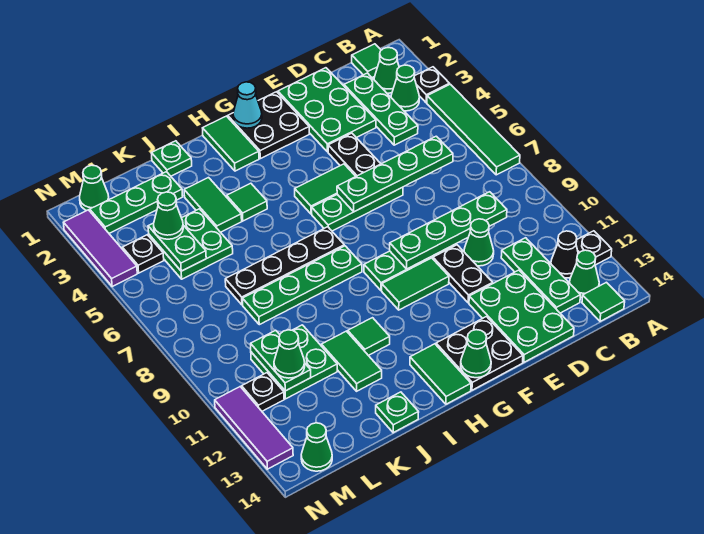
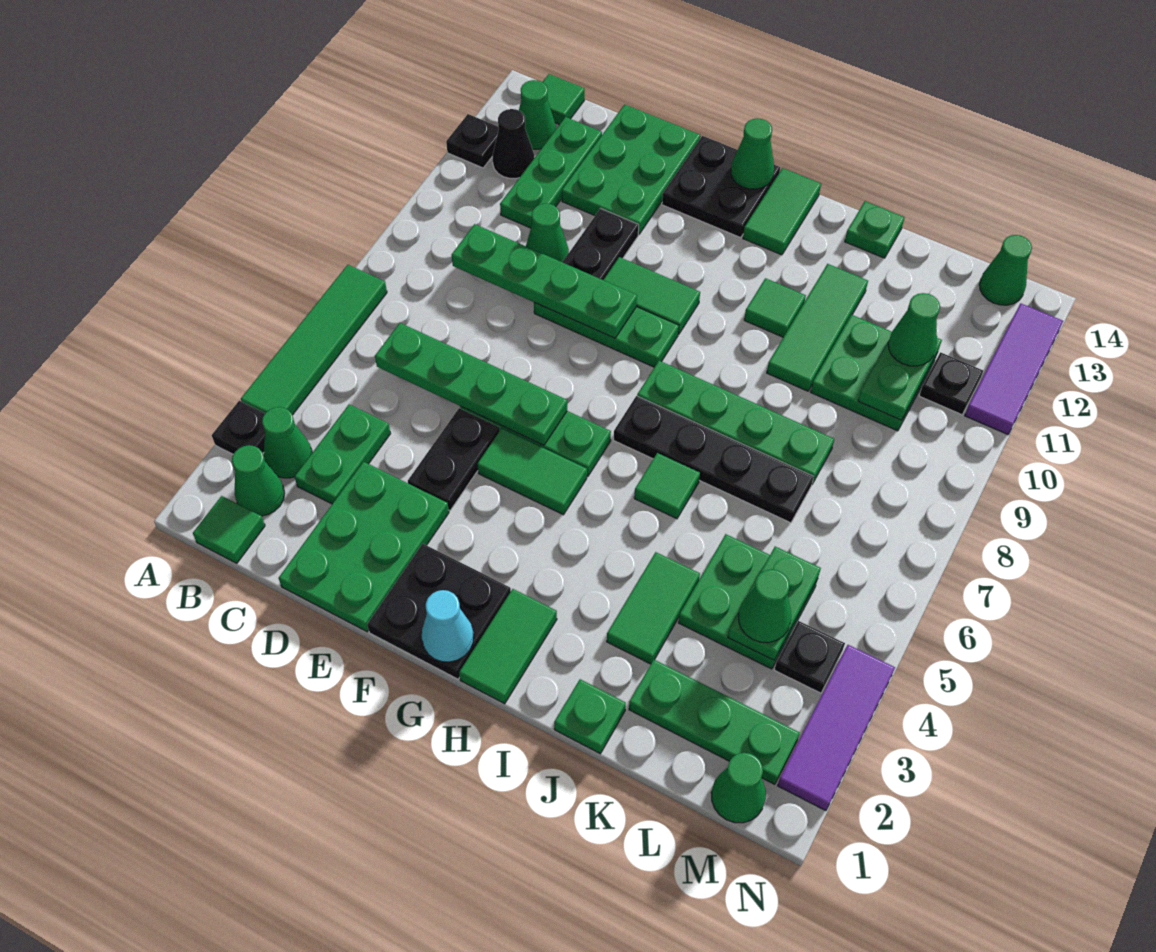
green 1x3 plate [344,73,418,145] -> green 1x2 plate [294,405,391,504]
green 1x1 tile [227,183,267,221] -> green 1x1 tile moved to [634,453,700,519]
green 1x2 tile [321,331,382,391] -> green 1x3 tile [767,264,868,391]

